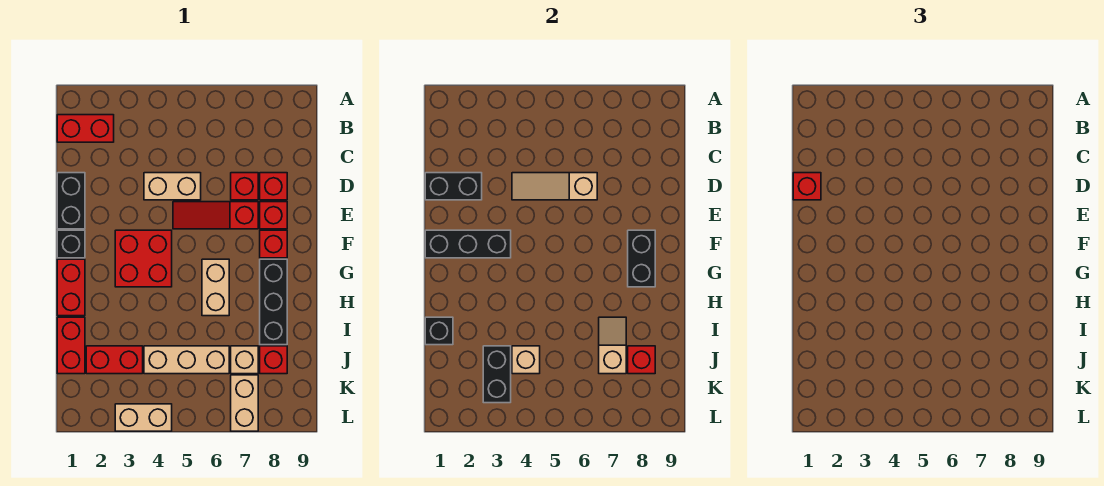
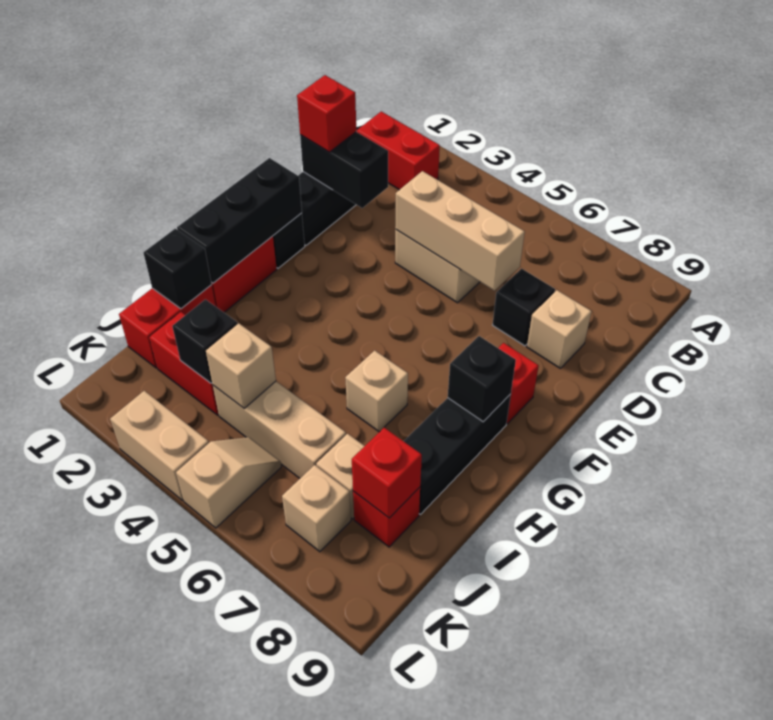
tan 1x3 slope [512,173,597,200] -> tan 1x3 brick [395,171,525,291]
red 1x1 brick [231,173,258,200] -> black 1x1 brick [493,269,555,346]
red 1x1 brick [260,173,287,200] -> tan 1x1 brick [527,290,592,369]
red 1x3 slope [173,202,258,229] -> none
red 1x1 brick [260,202,287,229] -> none
black 1x3 brick [425,230,511,258] -> black 1x3 brick turned to [177,158,302,283]
red 2x2 brick [115,230,172,287] -> none
black 1x2 brick [628,230,655,287] -> black 1x1 brick [448,336,516,422]
tan 1x2 brick [202,259,229,316] -> tan 1x1 brick [345,350,408,432]
tan 1x2 slope [599,317,626,374] -> tan 1x2 slope moved to [176,437,281,528]
black 1x2 brick [483,346,511,403] -> black 1x1 brick [172,299,237,383]
tan 1x2 brick [231,375,258,431] -> tan 1x1 brick [282,465,351,552]

